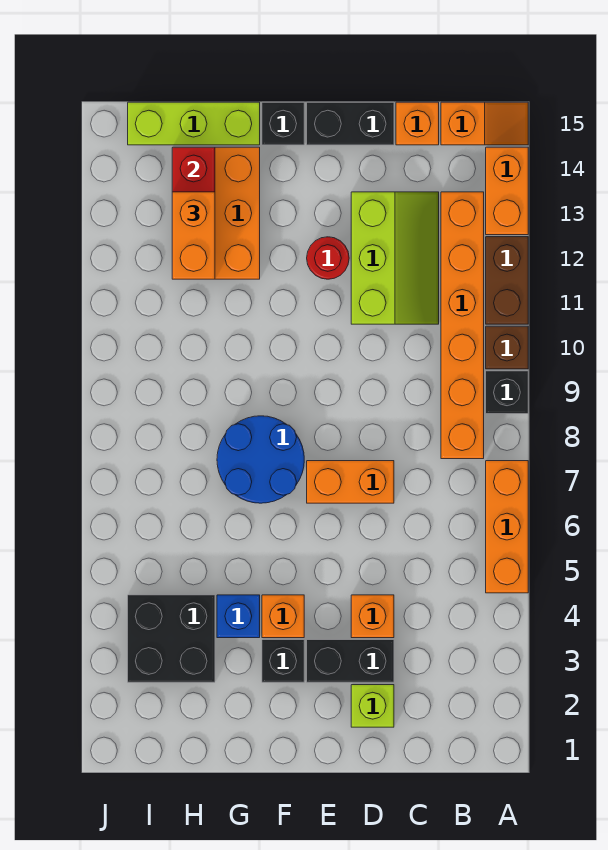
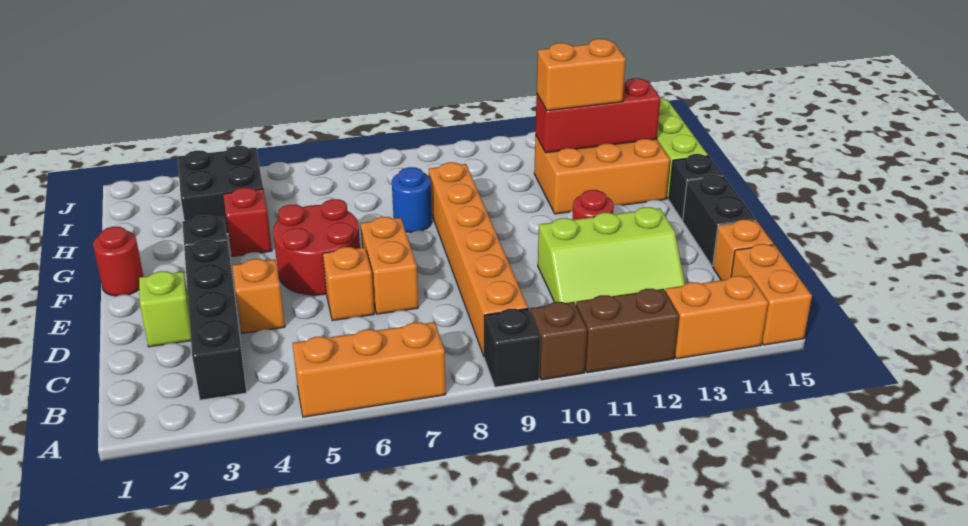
orange 1x2 slope [441,102,528,145] -> orange 1x2 brick [731,244,812,345]
orange 1x6 brick [441,192,484,459] -> orange 1x6 brick turned to [429,162,528,356]
black 1x2 brick [307,640,394,682] -> black 1x4 brick [184,240,247,400]
none -> red 2x2 round brick [273,199,360,295]
none -> red 1x1 round brick [93,227,144,296]
orange 1x1 brick [262,595,304,638] -> orange 1x1 brick moved to [323,247,374,321]
blue 2x2 round brick [217,416,304,503] -> blue 1x1 round brick [392,167,432,233]
blue 1x1 brick [217,595,260,638] -> red 1x1 brick [223,187,272,256]

